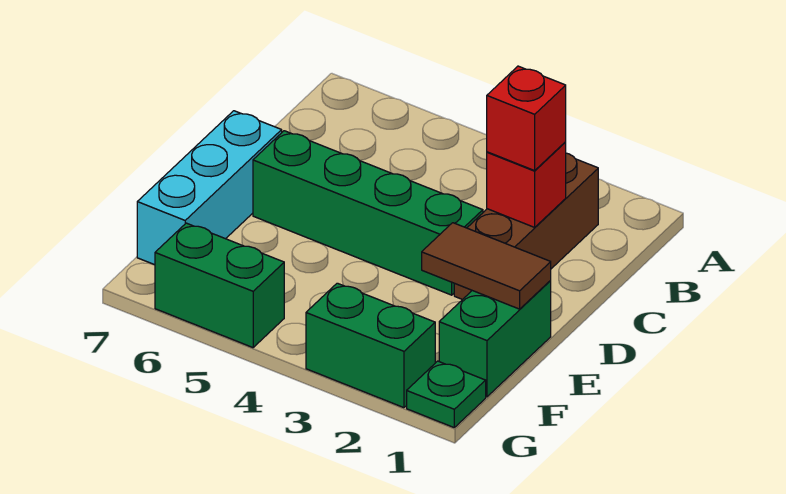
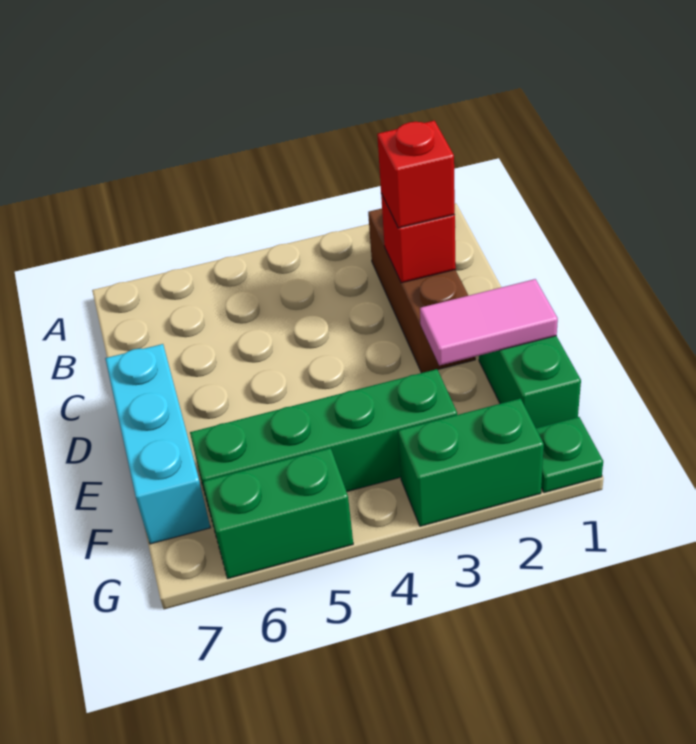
green 1x4 brick [253,131,483,295] -> green 1x4 brick moved to [190,369,457,519]
brown 1x2 tile [422,223,551,309] -> pink 1x2 tile [420,279,558,365]

